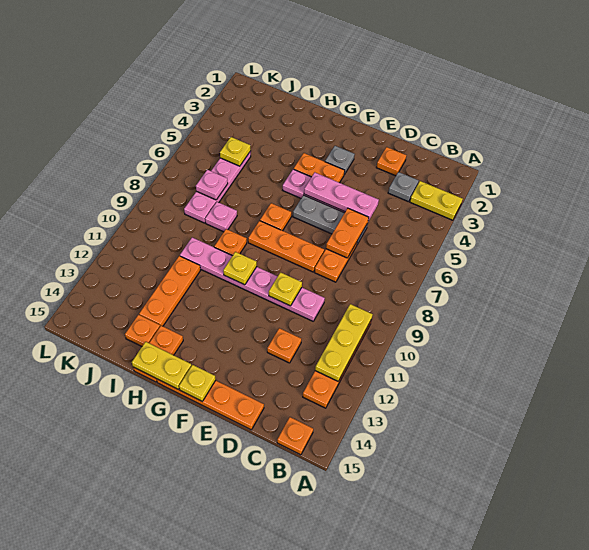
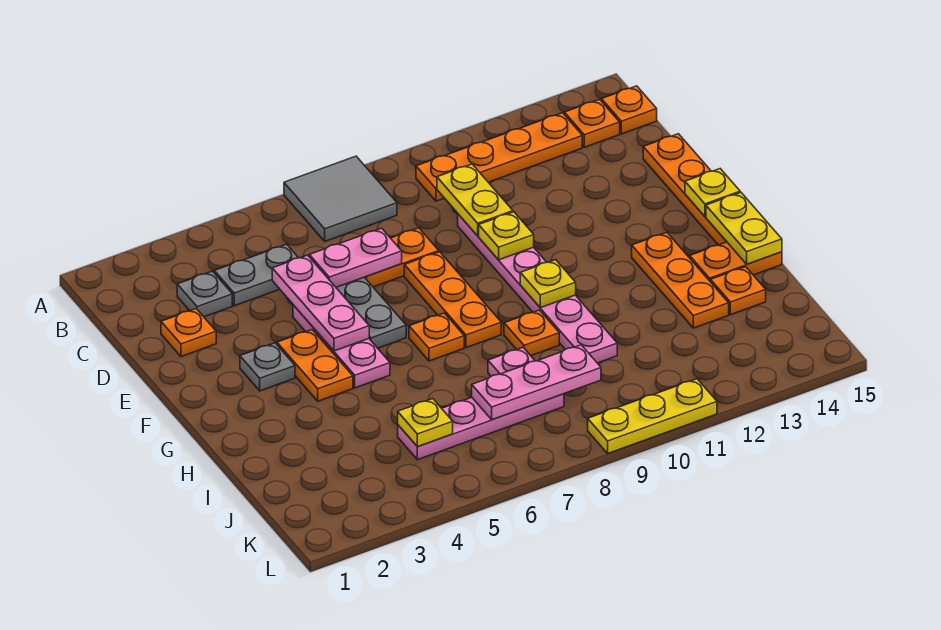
yellow 1x2 plate [410,181,463,220] -> yellow 1x2 plate moved to [437,164,513,236]
none -> grey 2x2 tile [284,156,397,241]
yellow 1x3 plate [315,304,373,381] -> yellow 1x3 plate moved to [588,379,717,453]
none -> grey 1x2 plate [214,244,298,306]
orange 1x2 plate [326,208,369,258] -> pink 1x2 plate [309,228,402,287]
orange 1x1 plate [267,328,301,363] -> orange 1x1 plate moved to [564,99,620,147]
orange 1x3 plate [139,256,201,326] -> orange 1x3 plate turned to [632,232,729,328]
pink 1x1 plate [196,170,228,200] -> pink 1x3 plate [472,345,601,420]

